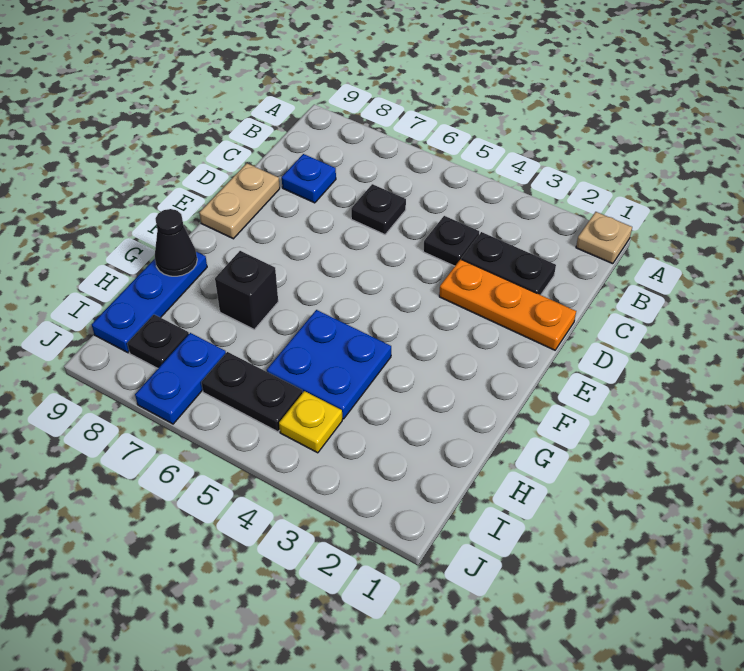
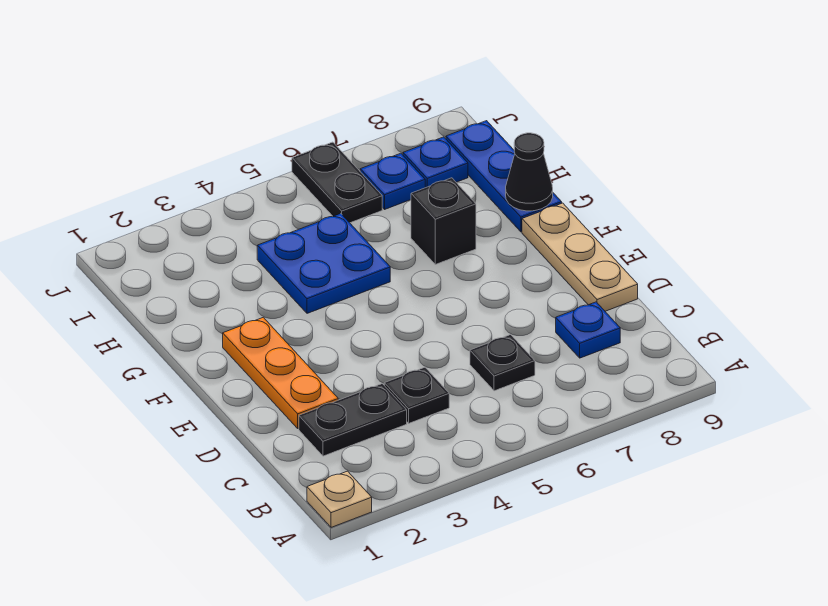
orange 1x3 plate [439,259,576,350] -> orange 1x3 plate turned to [223,317,338,428]
tan 1x2 plate [199,163,280,239] -> tan 1x3 plate [522,203,638,311]
yellow 1x1 plate [279,391,342,453] -> none
black 1x2 plate [201,352,302,432] -> black 1x2 plate turned to [292,142,382,223]
blue 1x2 plate [135,333,226,424] -> blue 1x1 plate [360,153,425,209]
black 1x1 plate [127,315,189,368] -> blue 1x1 plate [403,137,468,188]

